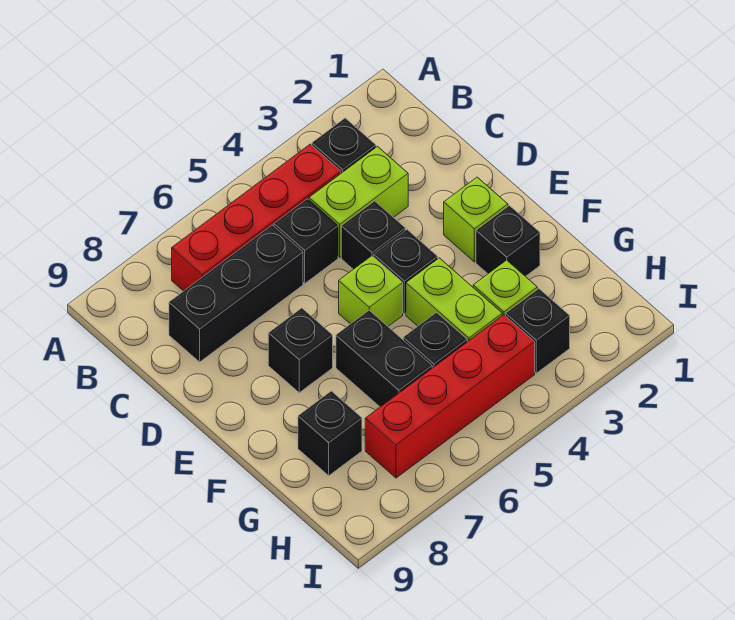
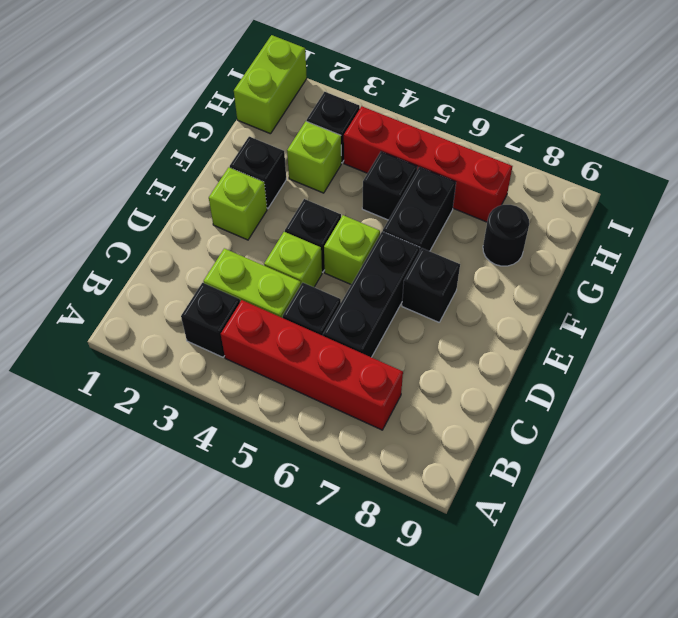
black 1x3 brick [169,225,303,362] -> black 1x3 brick turned to [323,231,420,357]
black 1x1 brick [341,201,405,269] -> lime 1x1 brick [264,232,322,287]
lime 1x2 brick [406,258,502,342] -> lime 1x2 brick moved to [234,35,307,134]
black 1x1 brick [298,391,362,476] -> black 1x1 round brick [483,205,529,266]

